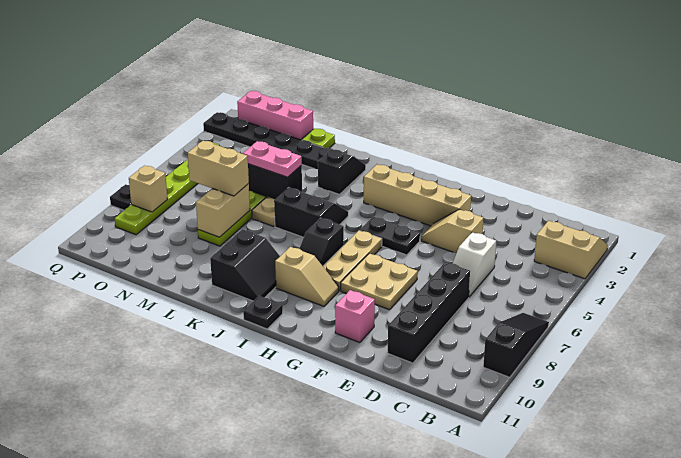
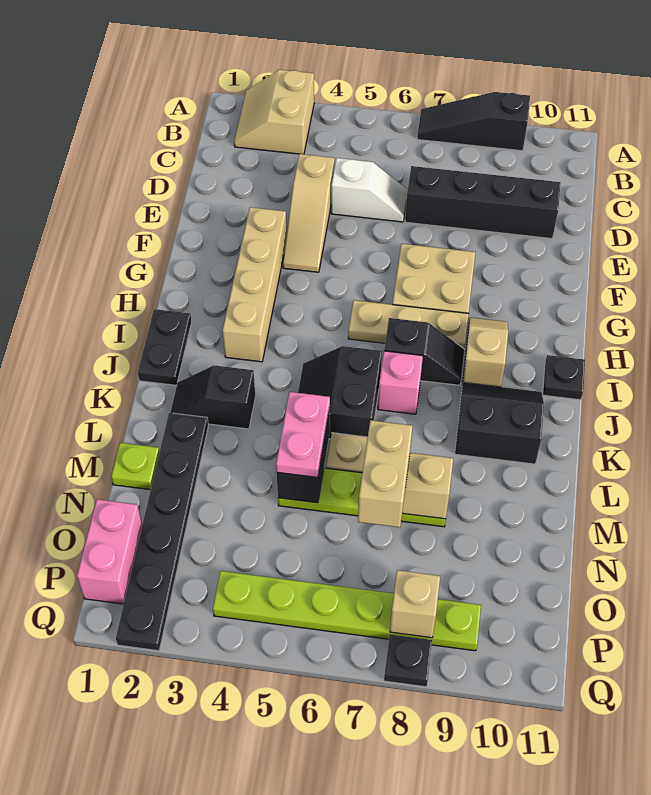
tan 1x2 slope [421,209,484,253] -> tan 1x3 slope [283,154,335,272]
pink 1x1 brick [335,290,375,343] -> pink 1x1 brick moved to [378,351,423,414]
black 1x2 plate [360,217,420,255] -> black 1x2 plate moved to [138,309,192,385]
pink 1x3 brick [237,91,313,140] -> pink 1x2 brick [77,499,142,604]

